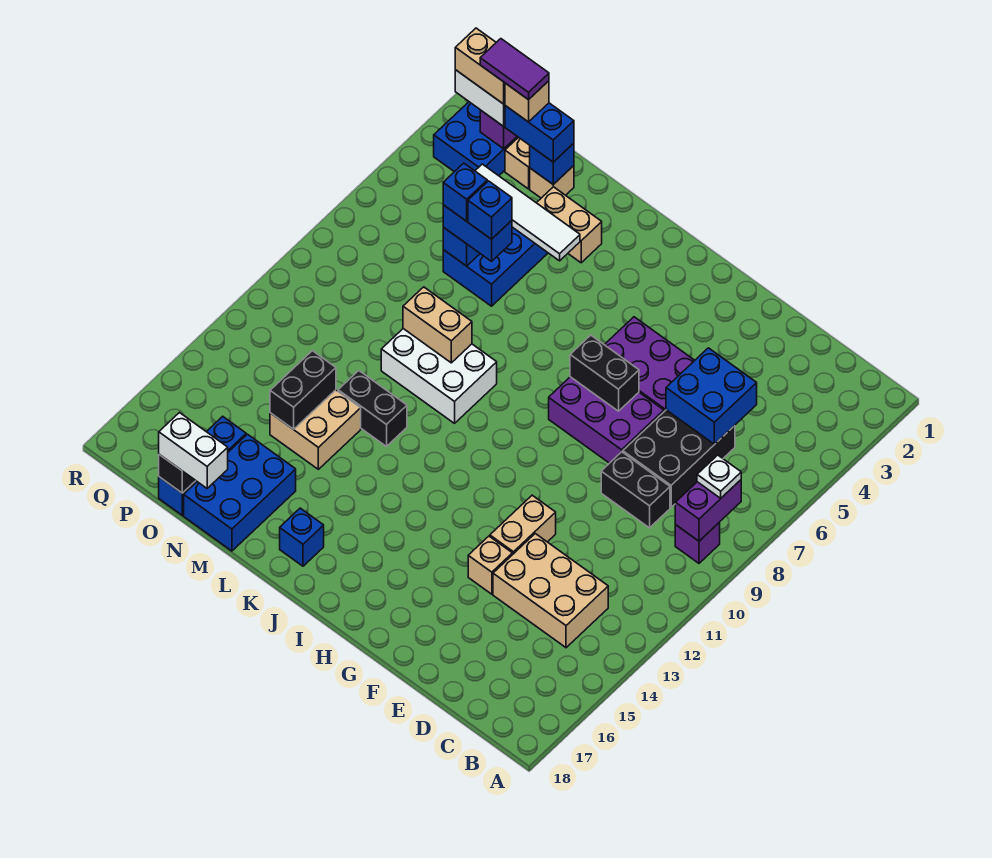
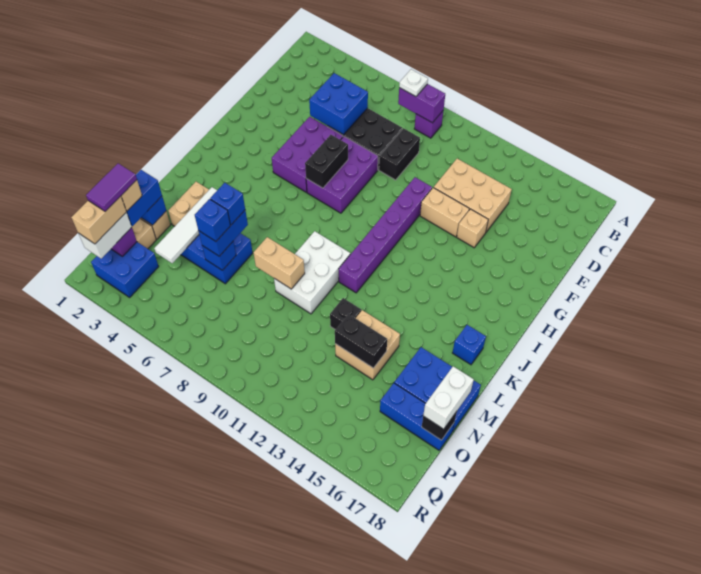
tan 2x3 brick [493,534,608,648] -> tan 2x3 brick turned to [434,159,512,232]
none -> purple 1x6 brick [339,177,432,293]
tan 1x2 brick [403,287,472,363] -> tan 1x2 brick turned to [254,237,305,289]
black 1x2 brick [338,371,407,446] -> black 1x1 brick [330,298,361,330]

